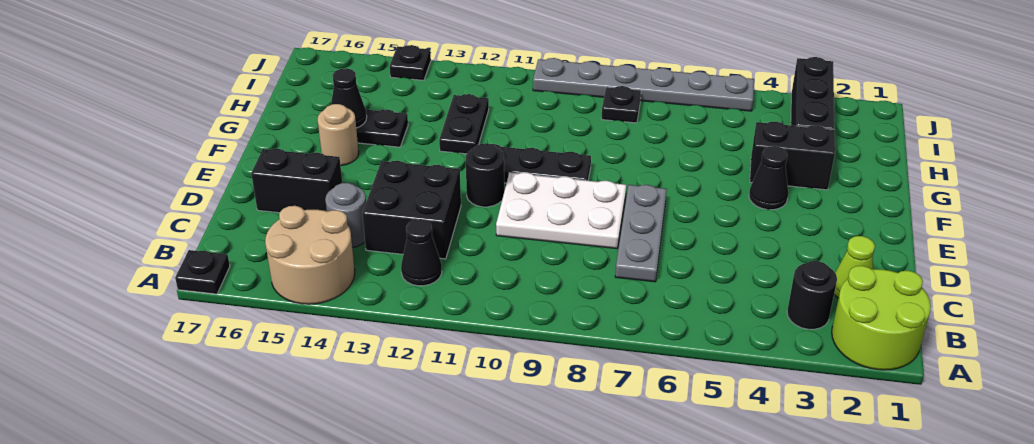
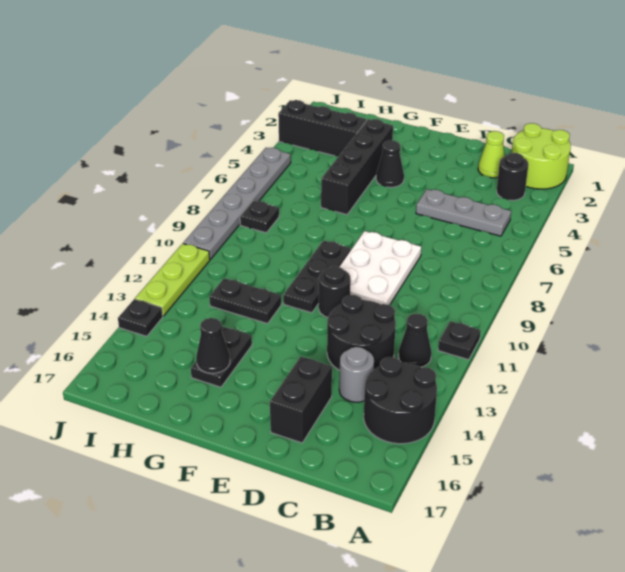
tan 2x2 round brick [265,206,355,304] -> black 2x2 round brick [364,357,437,444]
black 1x1 plate [175,250,230,294] -> black 1x1 plate moved to [438,321,481,360]
grey 1x3 plate [615,185,667,282] -> grey 1x3 plate moved to [416,189,511,236]
black 2x2 brick [362,161,461,259] -> black 2x2 round brick [327,295,396,370]
tan 1x1 round brick [318,104,359,166] -> none
black 1x2 brick [750,122,835,190] -> black 1x4 brick [321,119,393,215]
none -> lime 1x3 plate [135,243,210,316]

